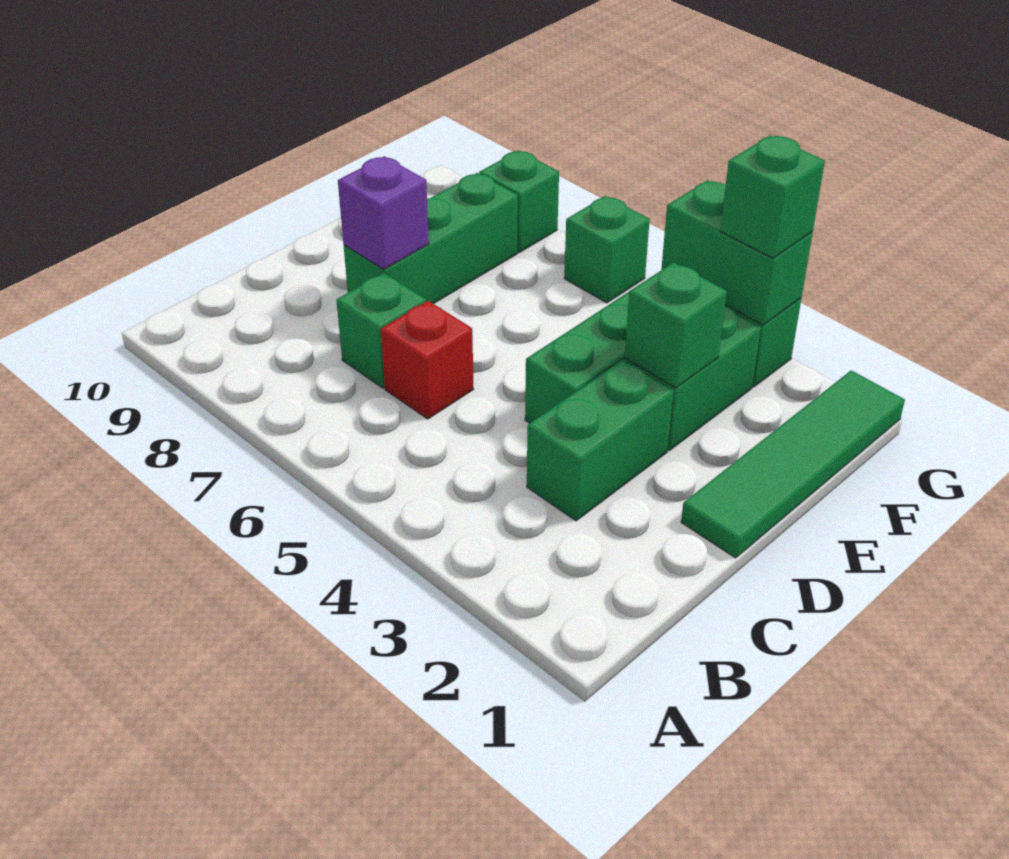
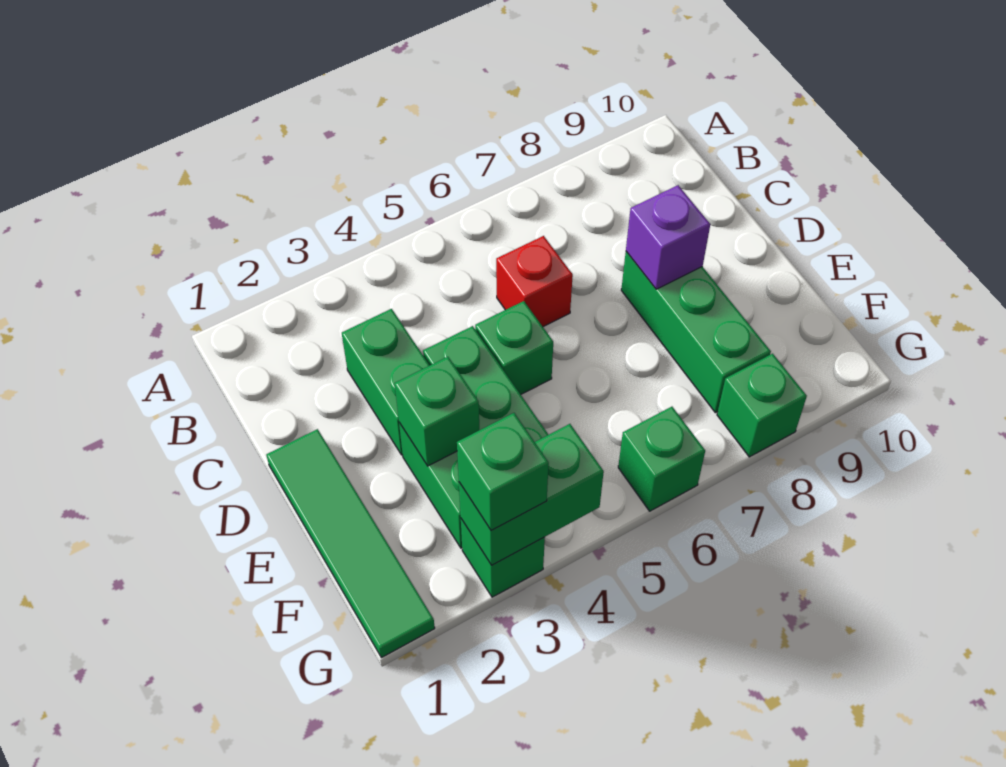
green 1x1 brick [336,273,426,388] -> green 1x1 brick moved to [475,301,553,394]

